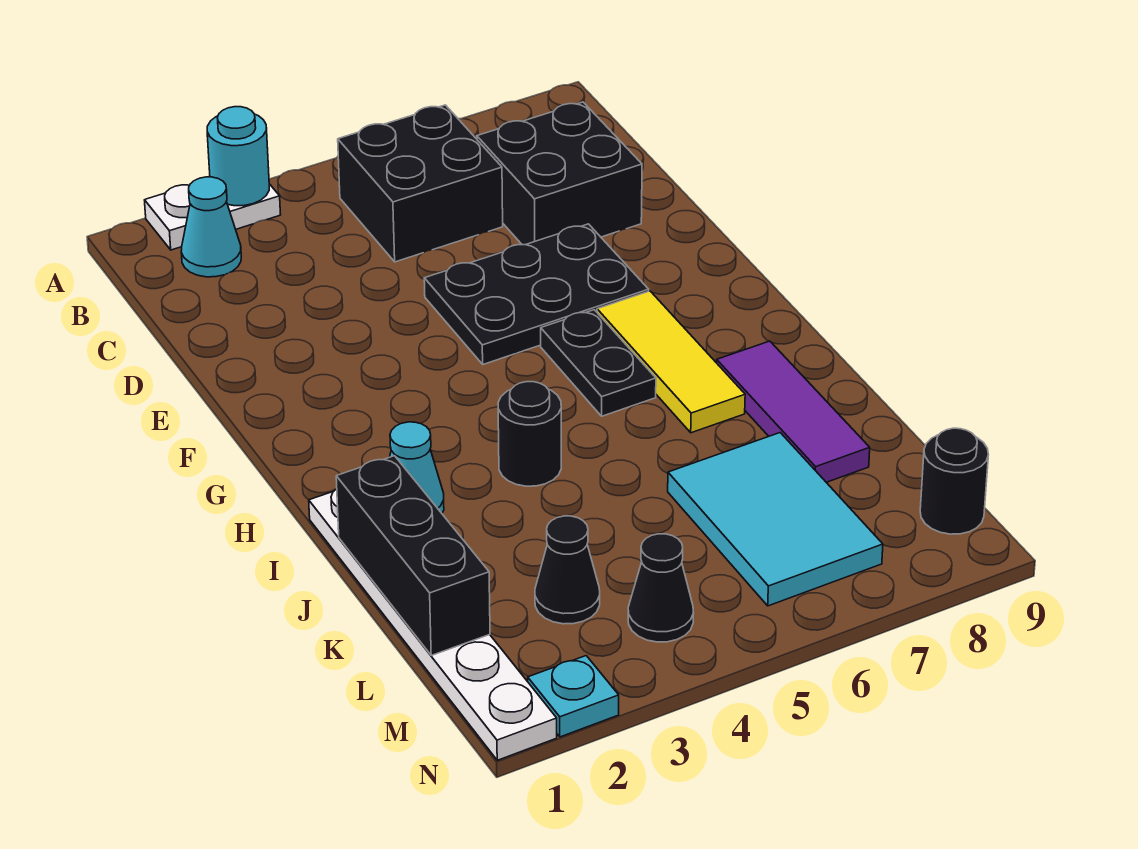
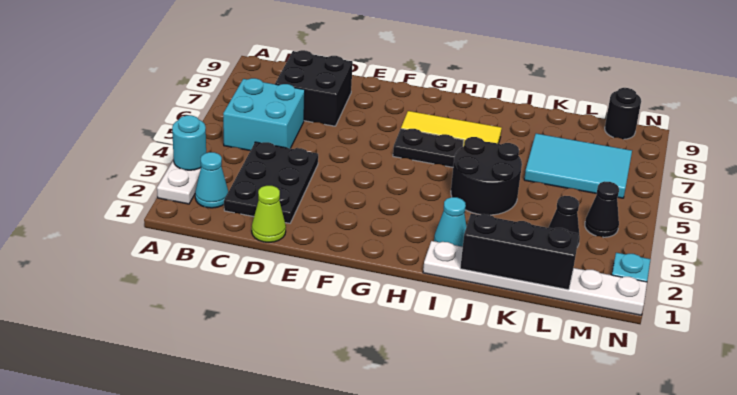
black 2x2 brick [338,105,503,262] -> cyan 2x2 brick [223,78,305,151]
none -> lime 1x1 cone [252,186,286,242]
black 2x3 plate [424,224,649,364] -> black 2x3 plate moved to [224,142,318,223]
black 1x1 round brick [498,382,561,486] -> black 2x2 round brick [451,137,522,215]
purple 1x3 tile [717,341,870,482] -> none

